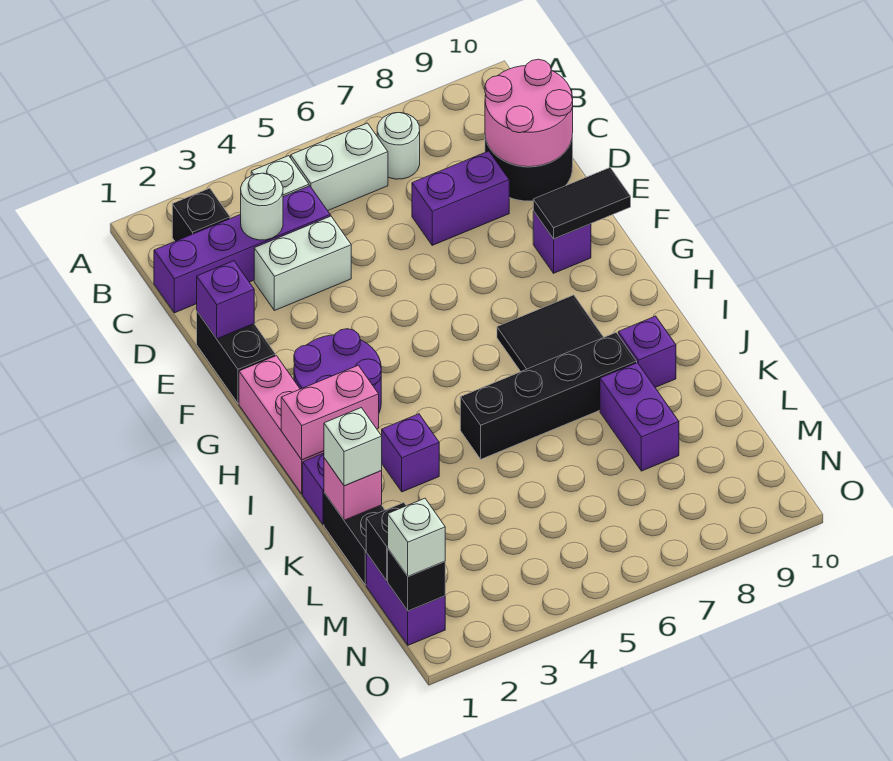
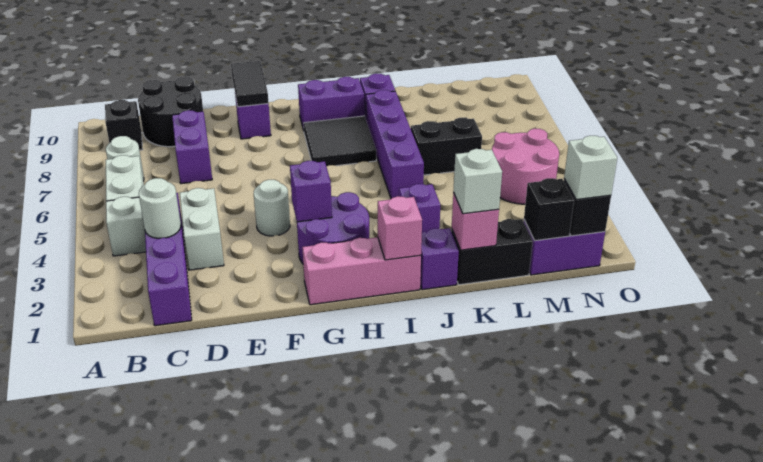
black 1x1 brick [172,188,230,241] -> black 1x1 brick moved to [105,100,143,150]
pink 2x2 round brick [485,59,573,167] -> pink 2x2 round brick moved to [492,128,559,204]
black 1x2 brick [197,312,276,404] -> black 1x2 brick moved to [411,118,482,175]
purple 1x1 brick [197,261,254,339] -> purple 1x1 brick moved to [290,161,332,222]
none -> white 1x1 round brick [254,180,290,236]
pink 1x2 brick [281,365,379,460] -> pink 1x1 brick [378,196,422,260]
black 1x4 brick [460,333,637,459] -> purple 1x4 brick [366,90,424,198]
purple 1x2 brick [600,363,679,471] -> purple 1x2 brick moved to [298,77,364,130]

